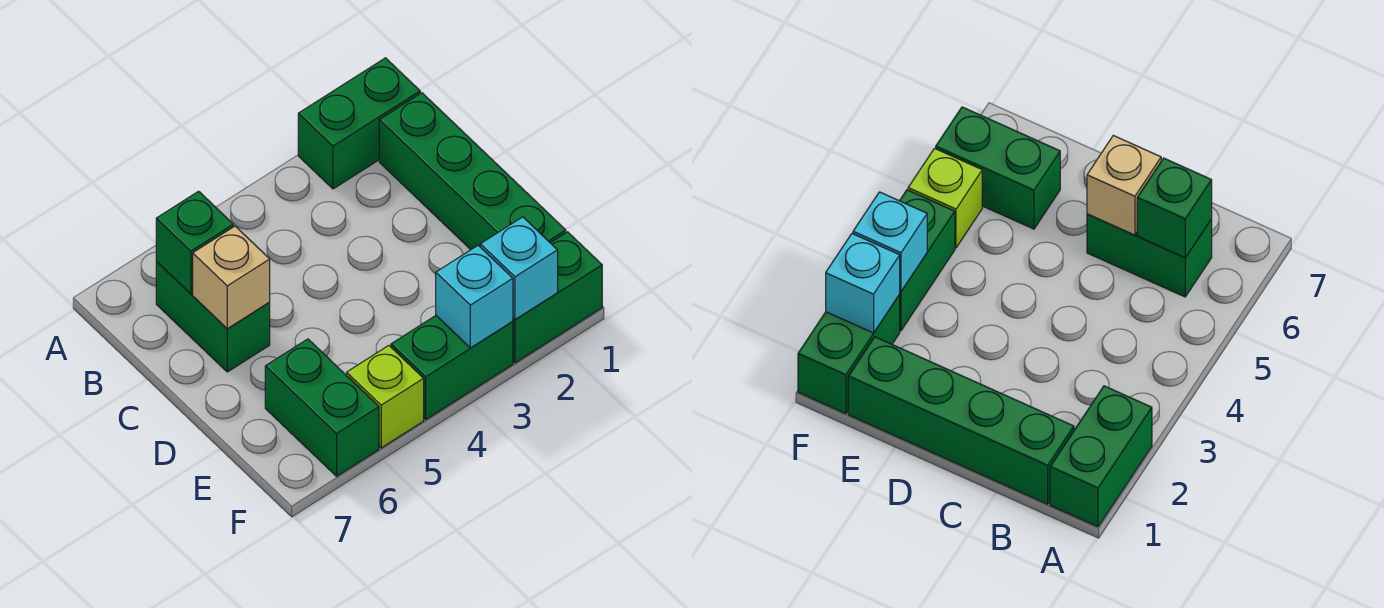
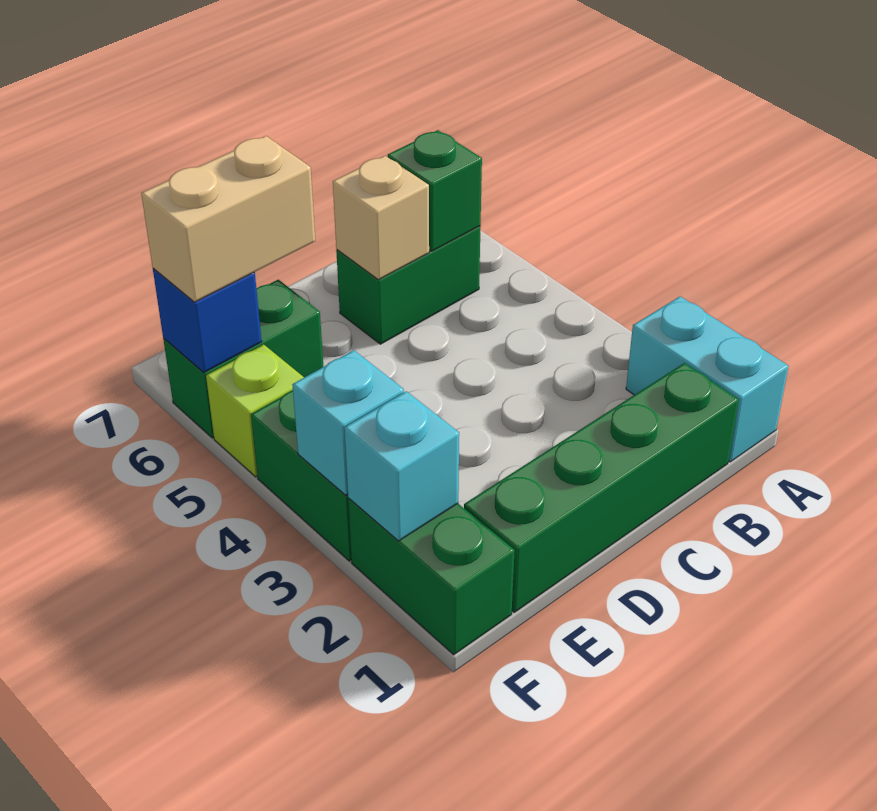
green 1x2 brick [298,58,420,189] -> cyan 1x2 brick [626,296,789,462]
none -> tan 1x2 brick [141,136,315,302]
none -> blue 1x1 brick [153,268,262,372]

